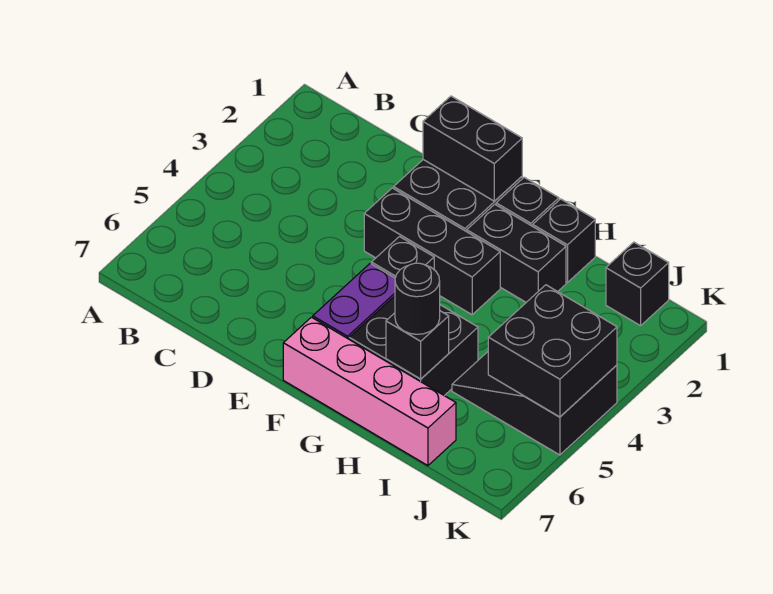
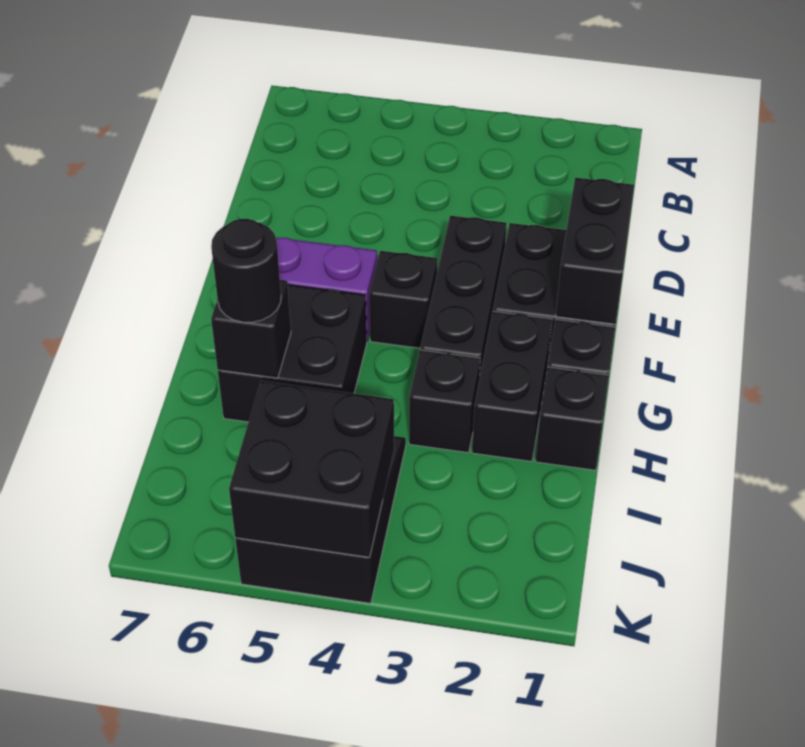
pink 1x4 brick [283,317,456,466] -> none
black 1x1 brick [606,242,669,326] -> black 1x1 brick moved to [409,350,480,453]

